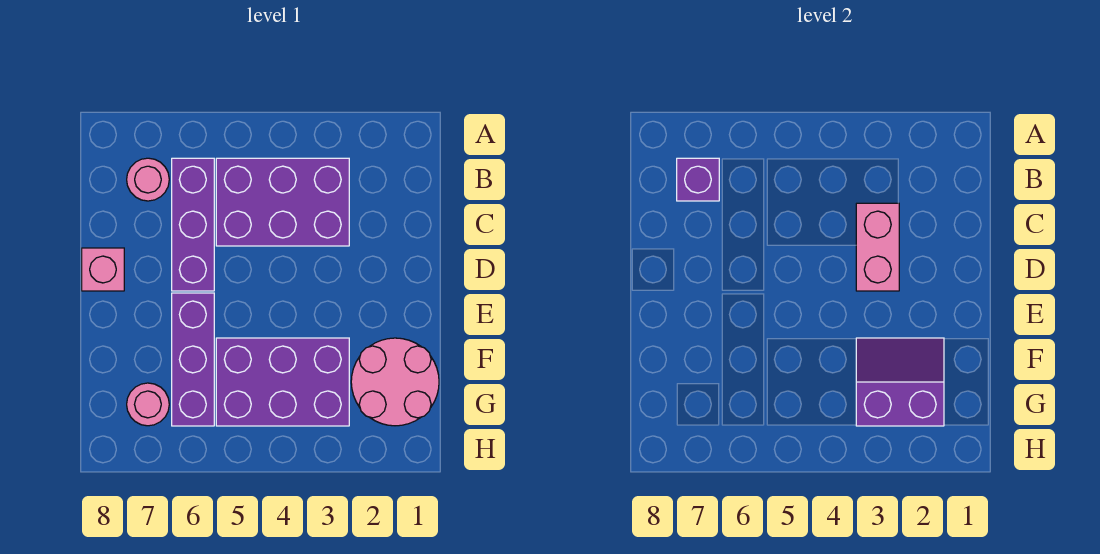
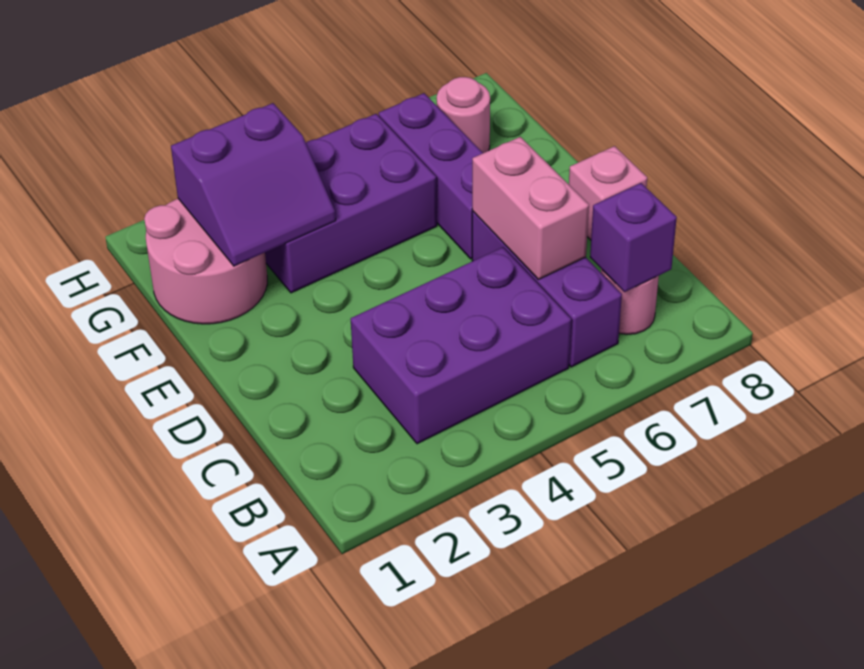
pink 1x2 brick [856,203,899,291] -> pink 1x2 brick moved to [472,137,589,279]

